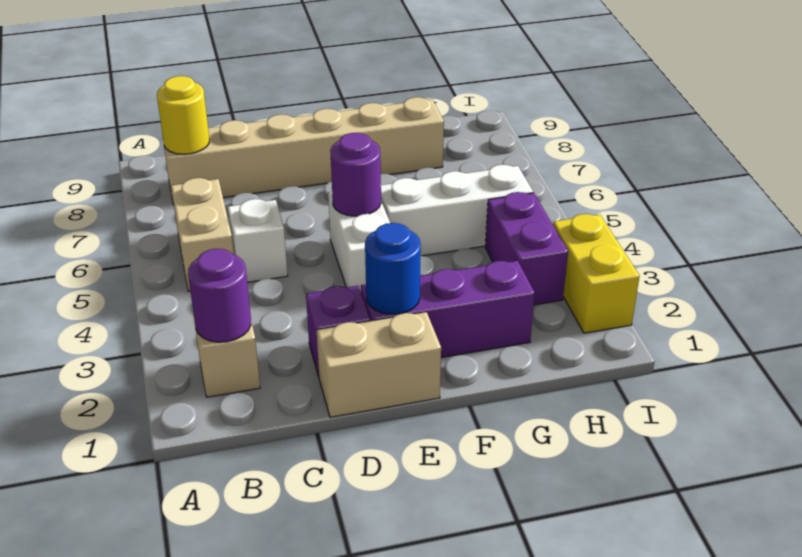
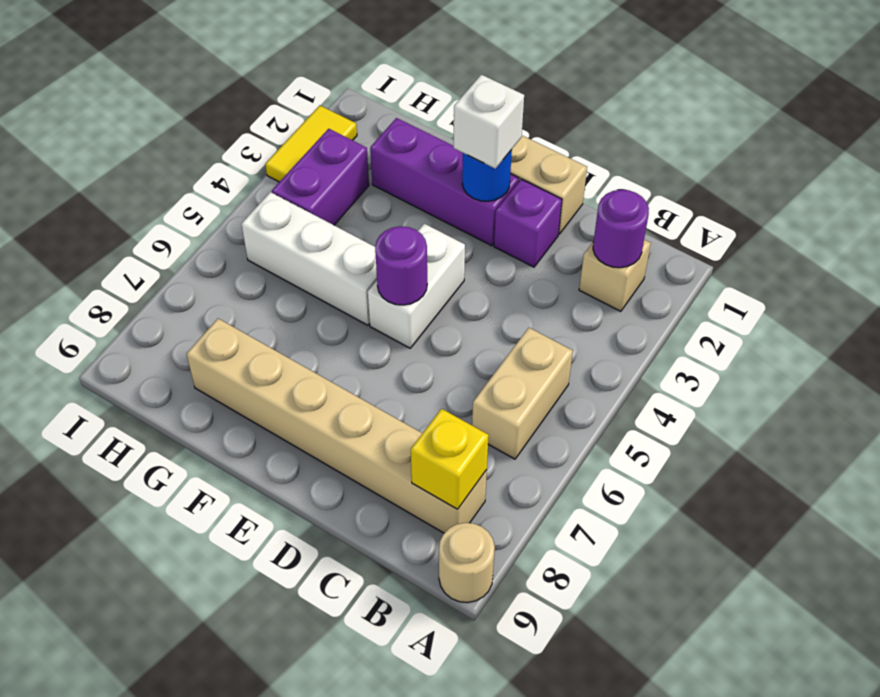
none -> tan 1x1 round brick [439,523,495,603]
yellow 1x1 round brick [157,76,209,154] -> yellow 1x1 brick [411,409,489,509]
white 1x1 brick [228,199,288,282] -> white 1x1 brick moved to [454,75,524,169]
yellow 1x2 brick [553,214,640,333] -> yellow 1x2 tile [265,105,357,182]

